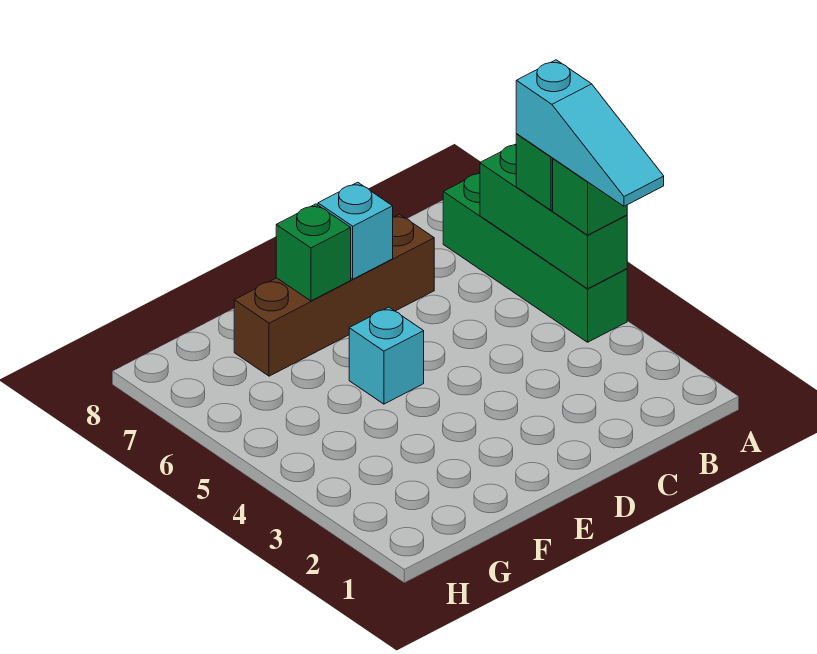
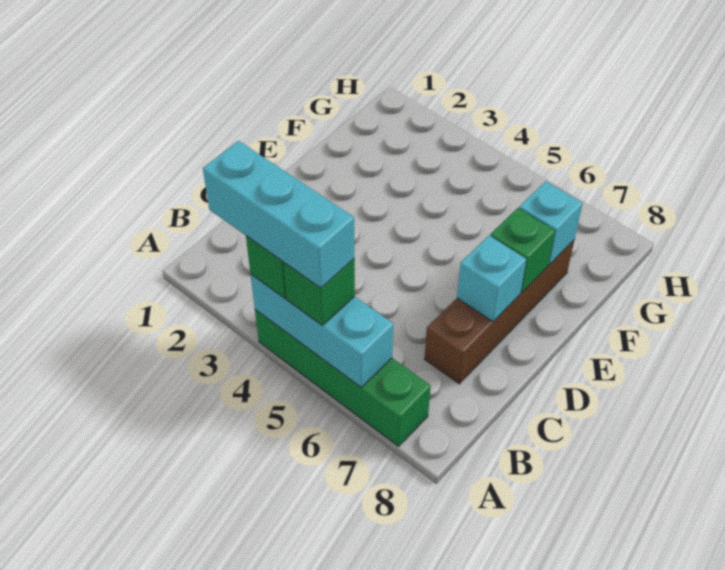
cyan 1x3 slope [516,60,664,206] -> cyan 1x3 brick [203,141,354,288]
green 1x3 brick [480,144,627,289] -> cyan 1x3 brick [250,274,393,387]
cyan 1x1 brick [349,307,424,404] -> cyan 1x1 brick moved to [519,181,583,265]

